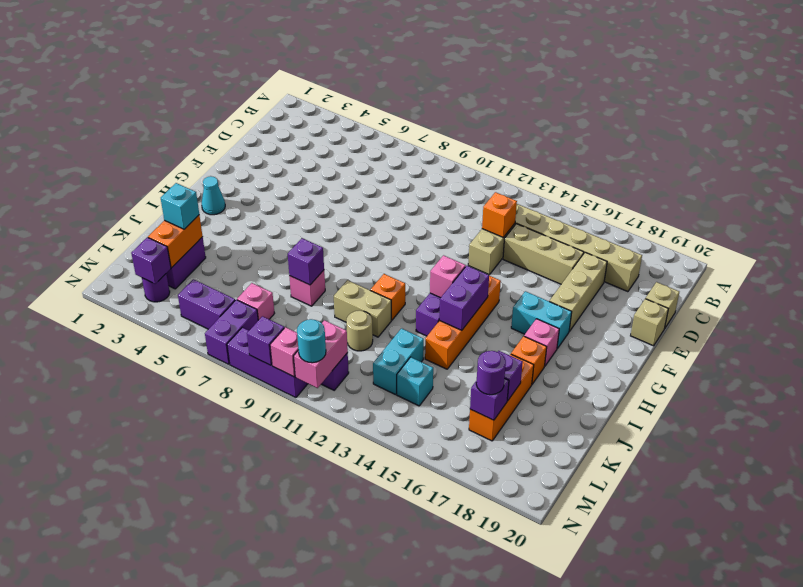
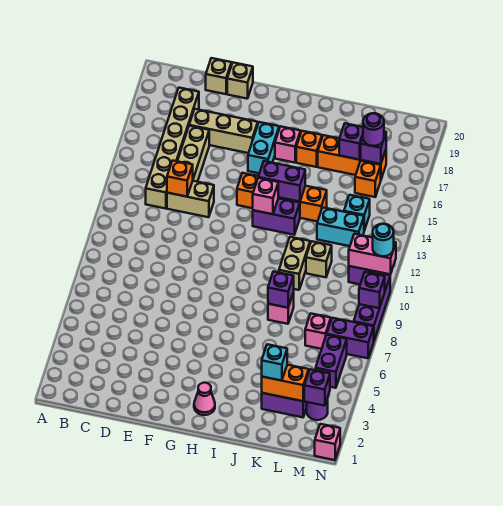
cyan 1x1 cone [202,176,225,215] -> pink 1x1 cone [194,383,215,415]
orange 1x1 brick [370,274,405,320] -> orange 1x1 brick moved to [355,161,381,197]
tan 1x1 round brick [346,310,373,351] -> tan 1x1 brick [306,241,332,277]
pink 1x1 brick [270,327,298,377] -> pink 1x1 brick moved to [315,424,340,460]

